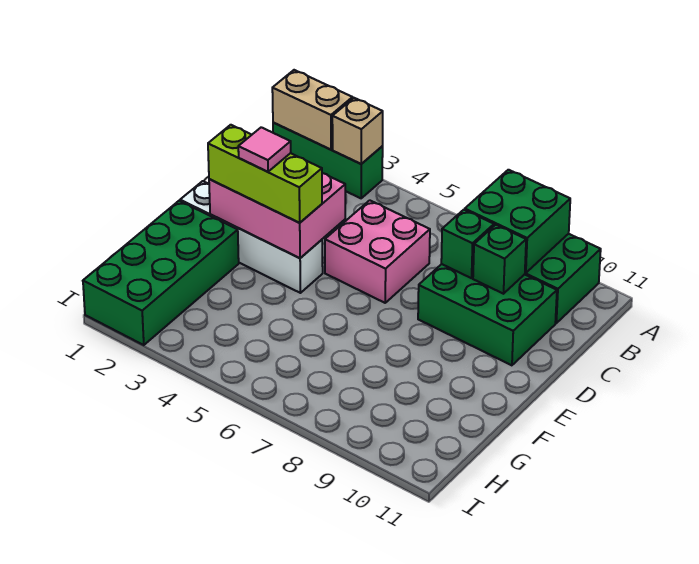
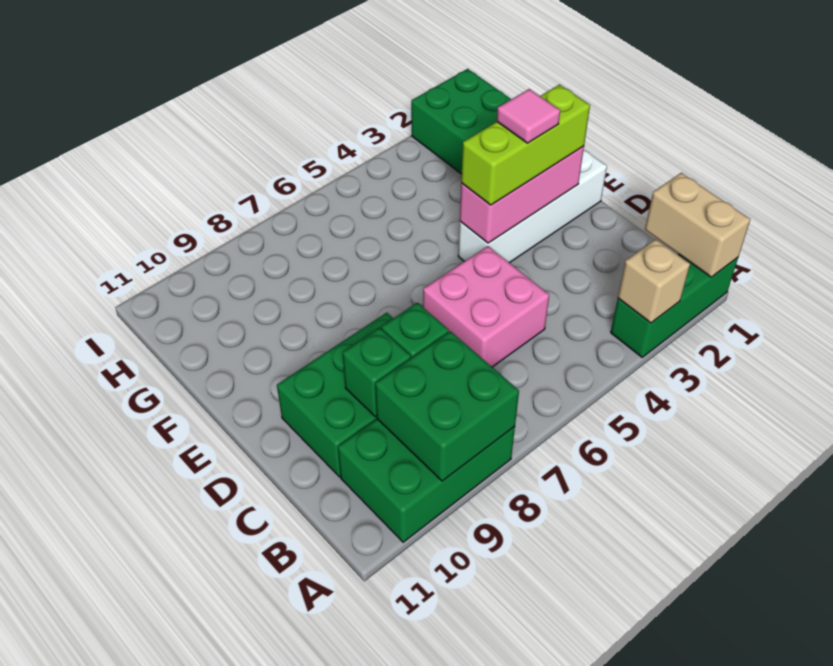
tan 1x2 brick [272,70,353,150] -> tan 1x2 brick turned to [645,173,750,277]
pink 2x3 brick [209,173,345,258] -> pink 1x3 brick [460,146,584,243]

